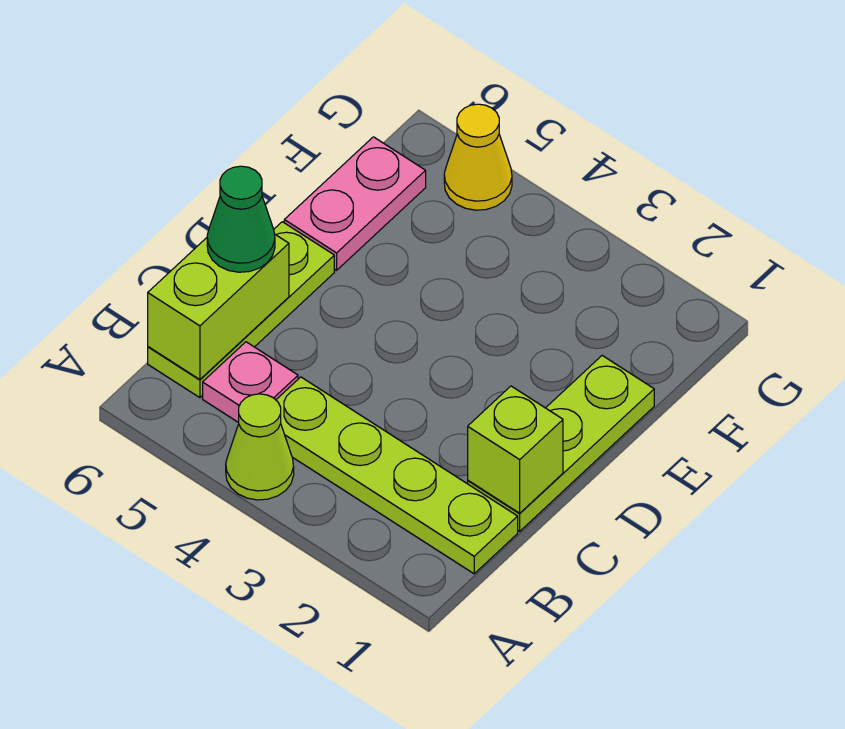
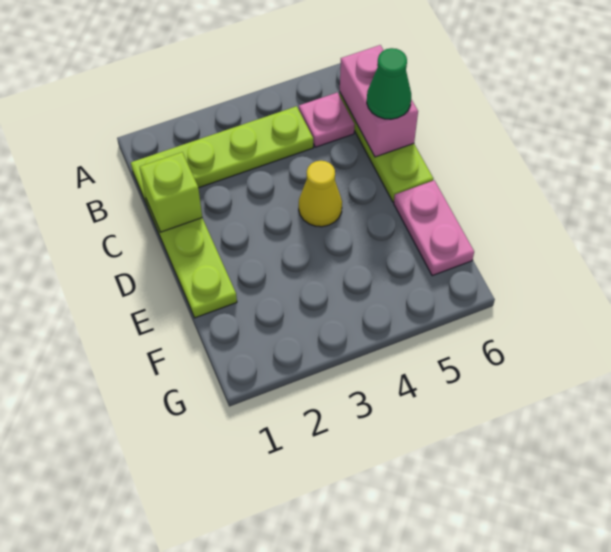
lime 1x1 cone [226,394,294,500] -> none
lime 1x2 brick [148,234,289,380] -> pink 1x2 brick [340,45,418,157]
yellow 1x1 cone [444,104,512,210] -> yellow 1x1 cone moved to [299,161,342,227]

